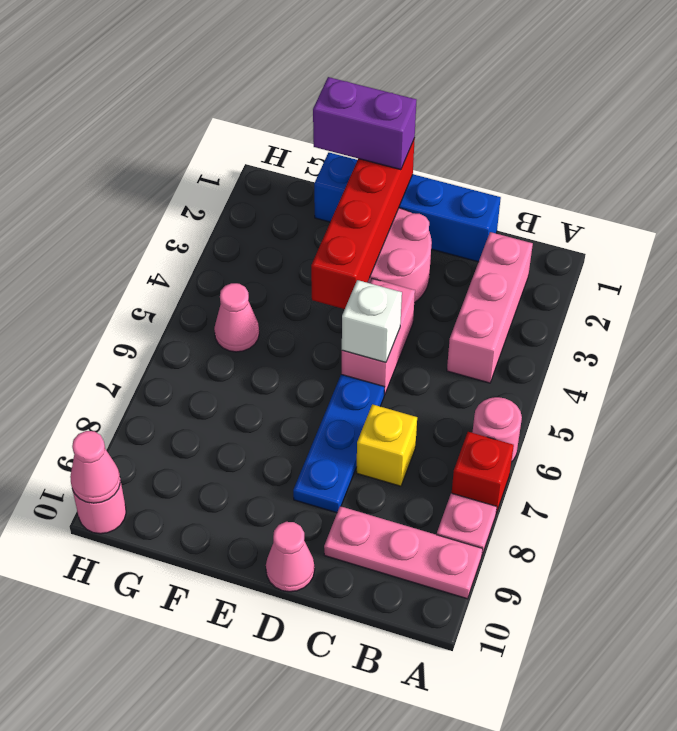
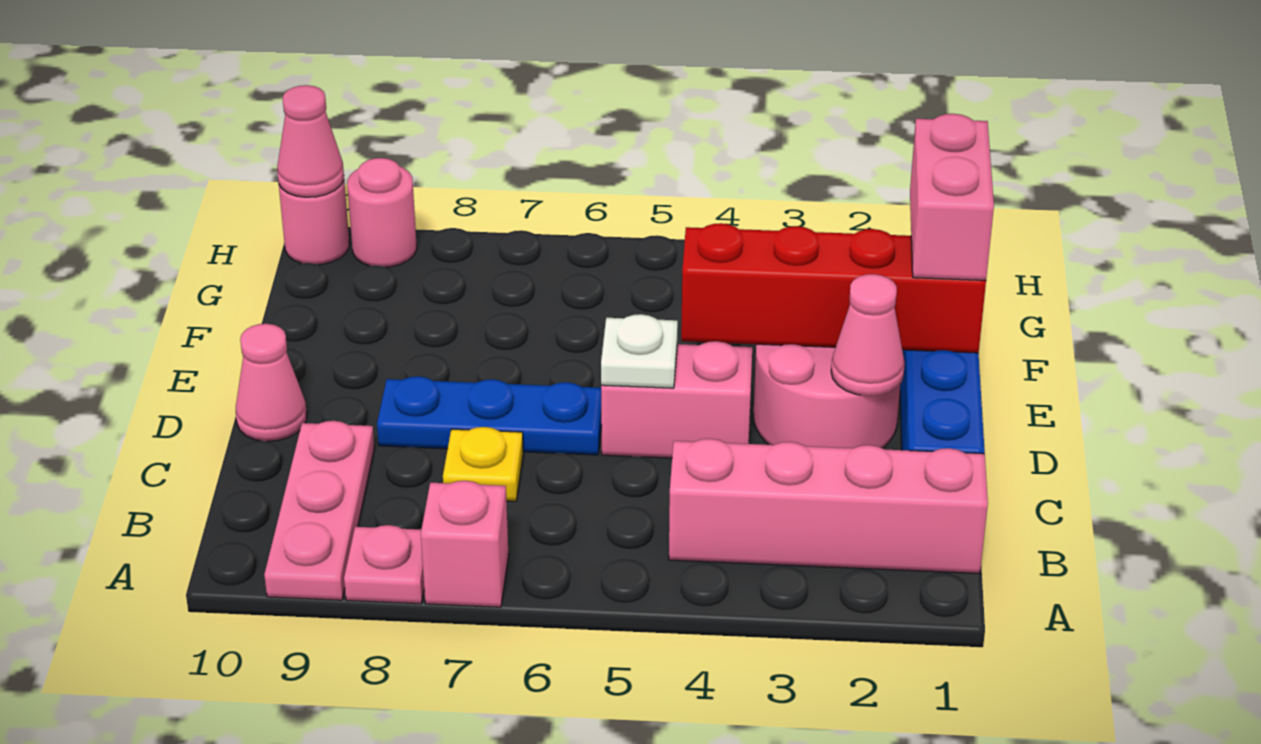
pink 1x1 round brick [472,397,522,462] -> pink 1x1 round brick moved to [347,158,417,267]
red 1x1 brick [452,432,514,513] -> pink 1x1 brick [421,481,509,607]
pink 1x3 brick [447,232,533,383] -> pink 1x4 brick [669,439,988,574]
yellow 1x1 brick [357,404,417,486] -> yellow 1x1 plate [443,427,523,501]
white 1x1 brick [342,280,402,362] -> white 1x1 plate [601,314,678,388]
purple 1x2 brick [313,77,417,170] -> pink 1x2 brick [910,114,994,280]
pink 1x1 cone [214,283,259,352] -> pink 1x1 cone moved to [831,274,905,396]

